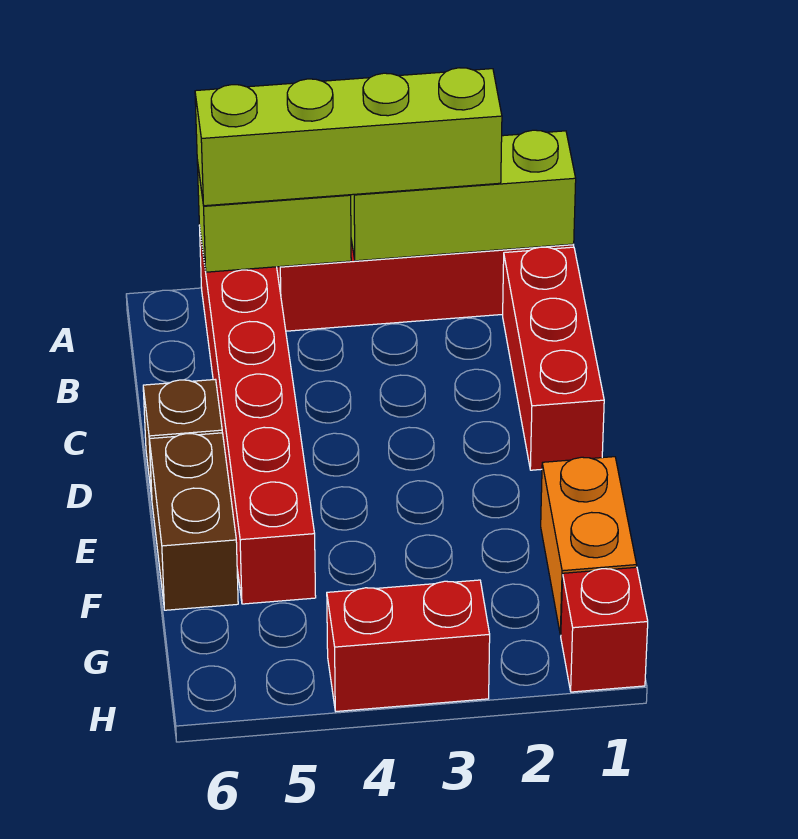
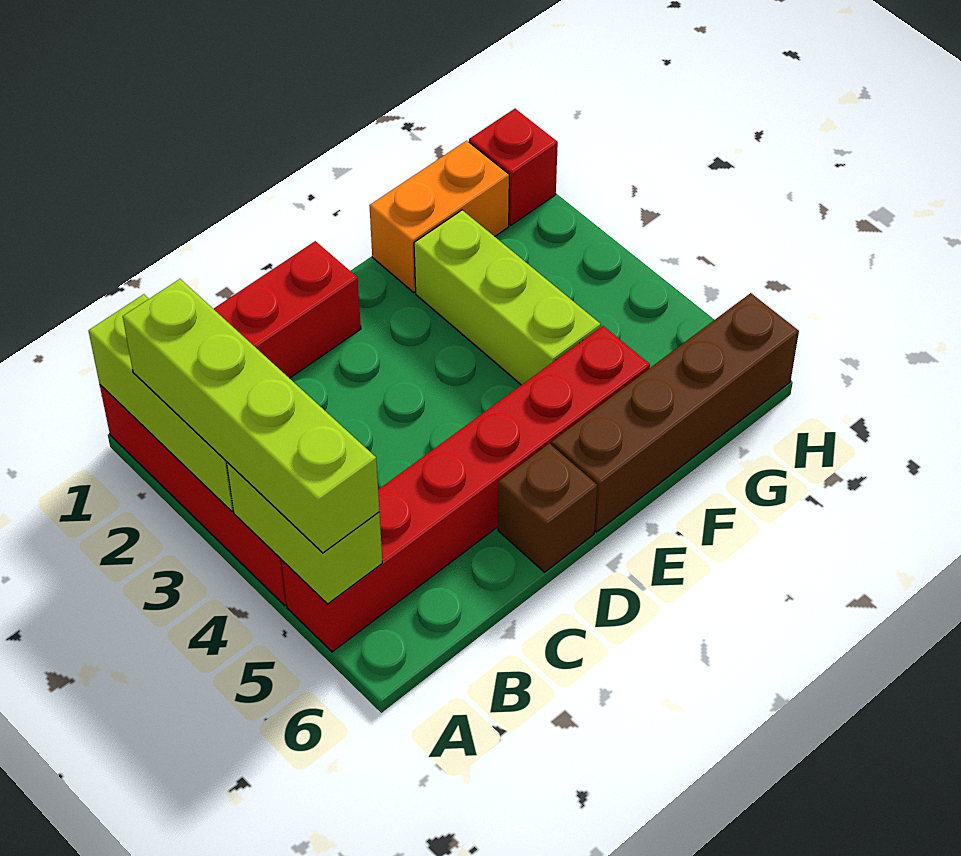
brown 1x2 brick [149,433,238,610] -> brown 1x4 brick [552,293,799,532]
none -> lime 1x3 brick [414,210,601,385]
red 1x2 brick [327,580,490,711] -> none

